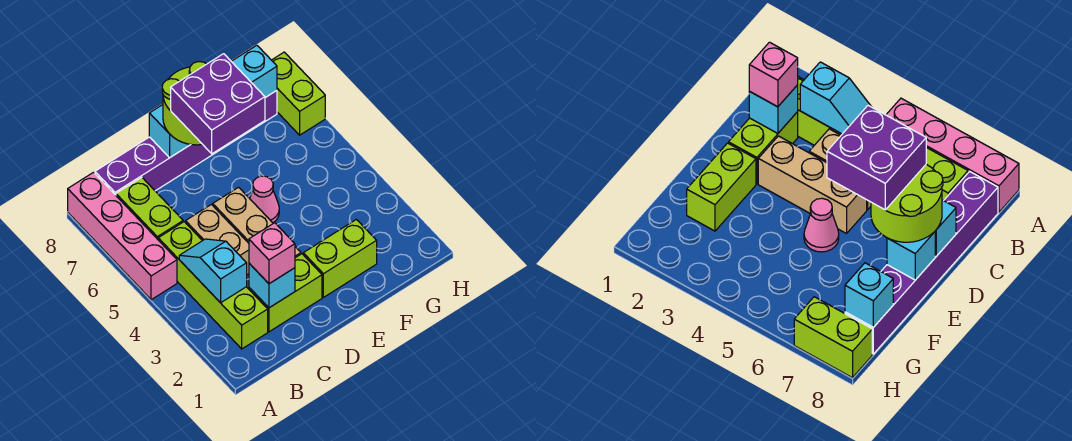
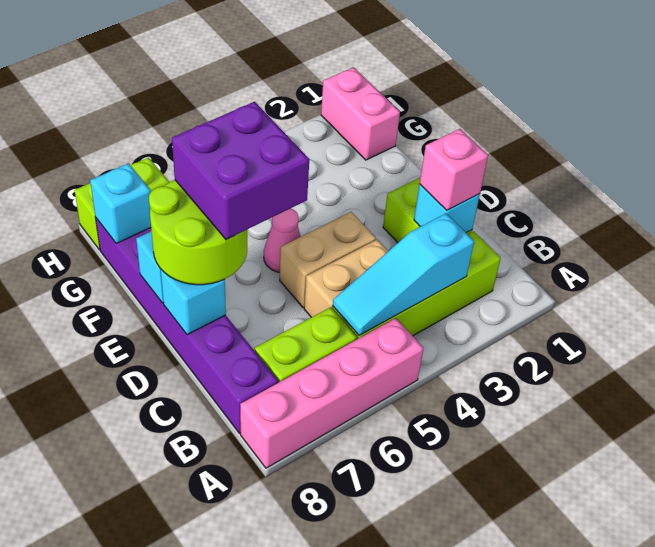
cyan 1x2 slope [179,239,247,303] -> cyan 1x3 slope [333,213,474,336]
tan 1x3 brick [213,187,301,258] -> tan 1x2 brick [280,212,376,308]
lime 1x2 brick [303,219,377,297] -> none
none -> pink 1x2 brick [321,67,400,160]

